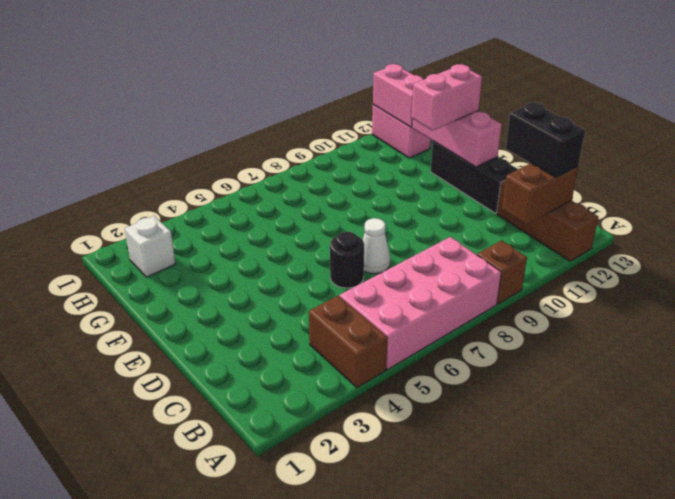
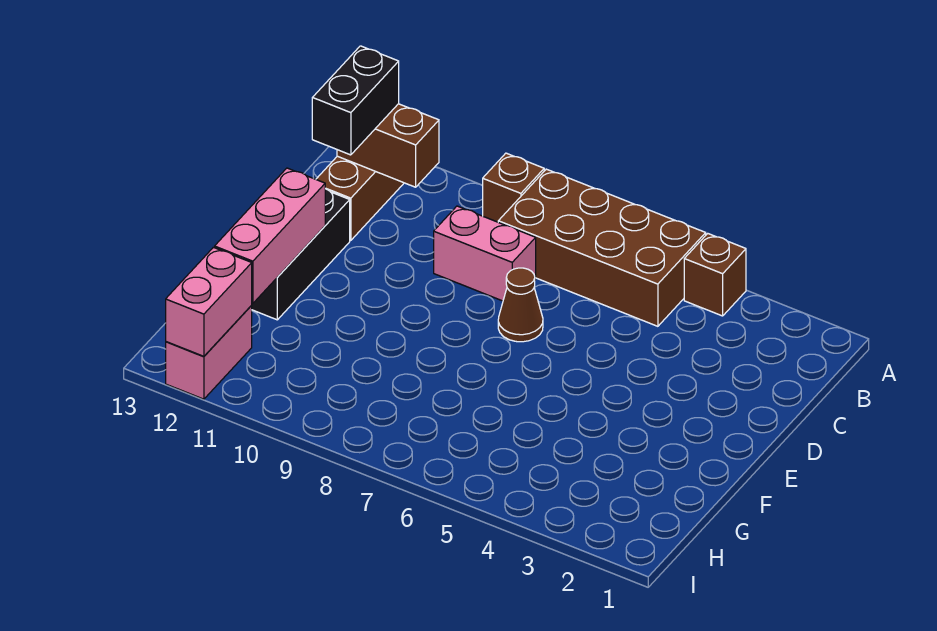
brown 1x2 brick [309,296,388,388] -> brown 1x1 brick [684,233,746,316]
pink 2x4 brick [340,237,501,370] -> brown 2x4 brick [498,169,706,326]
black 1x1 round brick [330,232,364,288] -> none
white 1x1 cone [363,218,390,274] -> brown 1x1 cone [498,268,543,342]
pink 1x2 brick [412,64,482,131] -> pink 1x2 brick moved to [434,206,536,301]
white 1x1 brick [125,216,176,277] -> none

